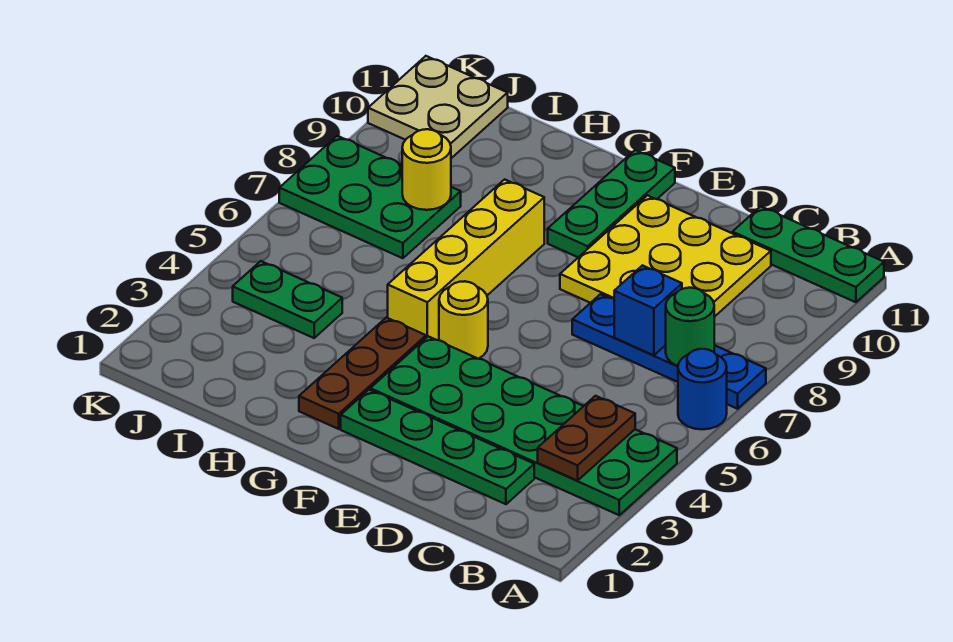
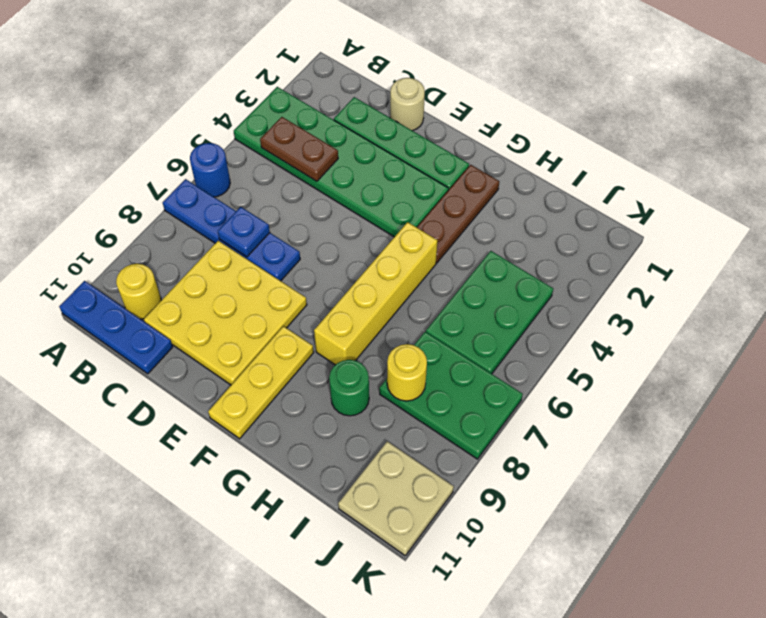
green 1x3 plate [732,206,884,302] -> blue 1x3 plate [59,281,173,374]
brown 1x2 plate [538,396,635,481] -> brown 1x2 plate turned to [260,117,338,181]
green 1x1 round brick [666,288,714,366] -> green 1x1 round brick moved to [329,360,369,416]
blue 1x1 brick [614,265,682,355] -> blue 1x1 plate [218,207,270,257]
none -> tan 1x1 round brick [390,78,425,131]
yellow 1x1 round brick [439,281,488,359] -> yellow 1x1 round brick moved to [116,264,161,319]
green 1x3 plate [548,150,675,257] -> yellow 1x3 plate [208,326,314,439]
green 1x2 plate [233,261,342,338] -> green 2x3 plate [426,251,553,374]

